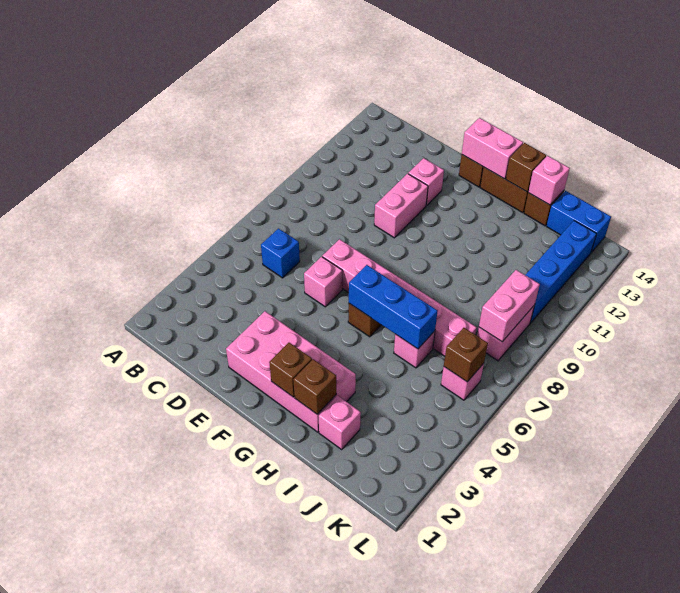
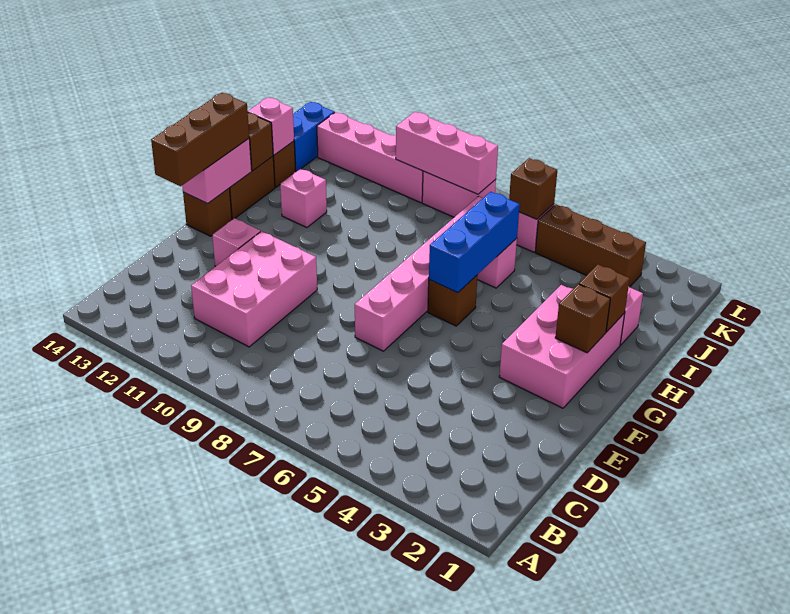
blue 1x1 brick [261,229,300,278] -> none
pink 2x4 brick [226,311,356,432] -> pink 2x3 brick [499,285,625,408]
pink 1x1 brick [304,257,342,307] -> pink 1x1 brick moved to [280,169,327,228]
pink 1x2 brick [374,174,428,238] -> pink 2x3 brick [191,231,317,347]
none -> brown 1x3 brick [151,93,249,186]
none -> brown 1x3 brick [535,204,646,287]
pink 1x2 brick [479,270,540,342] -> pink 1x3 brick [396,112,498,194]
blue 1x4 brick [526,221,597,323] -> pink 1x4 brick [317,112,423,203]

